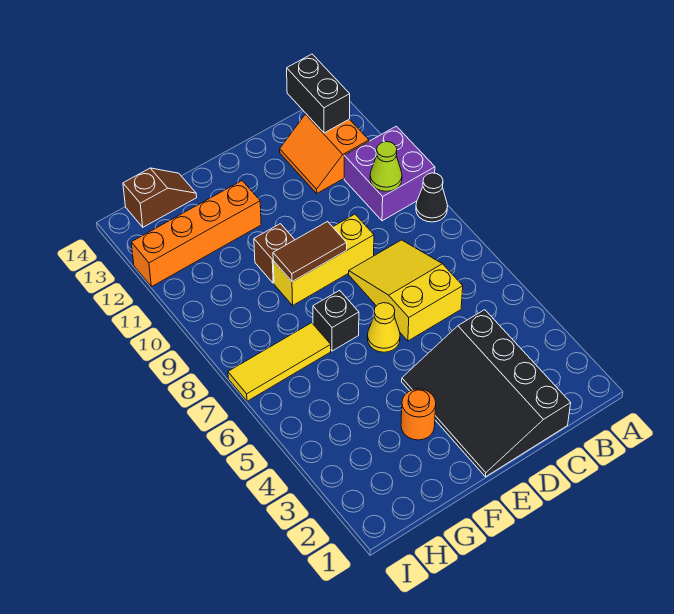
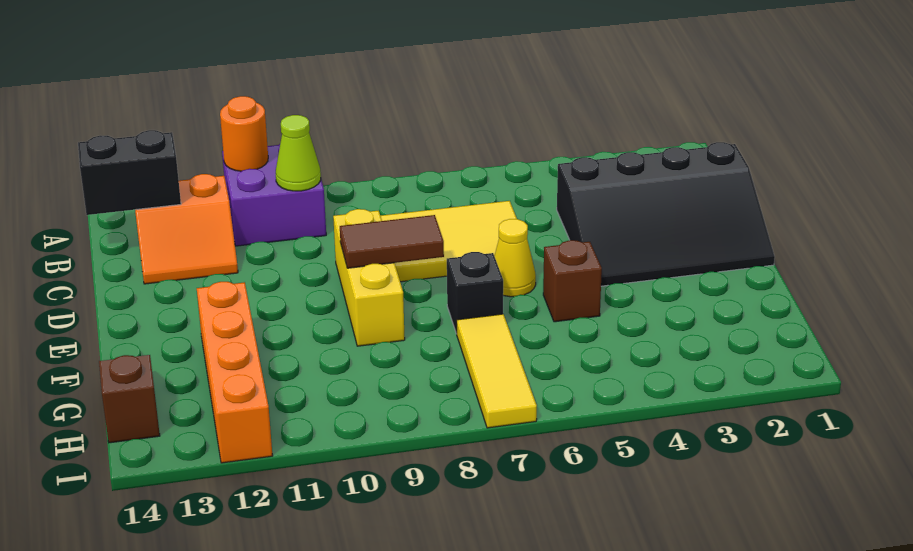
black 1x1 cone [416,173,448,222] -> none
yellow 2x3 slope [349,240,463,341] -> yellow 2x3 tile [381,201,517,282]
brown 1x2 tile [273,222,347,282] -> brown 1x2 tile turned to [340,215,444,268]
orange 1x1 round brick [401,389,436,440] -> orange 1x1 round brick moved to [220,96,268,171]
brown 1x1 brick [254,224,295,283] -> brown 1x1 brick moved to [543,240,602,322]

